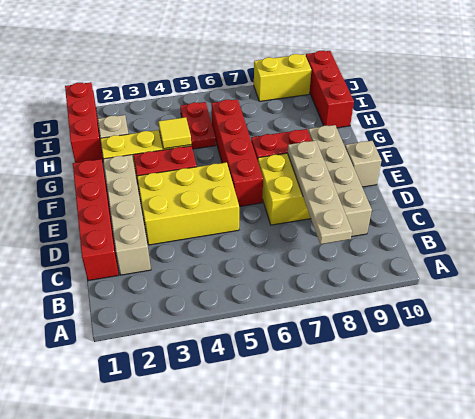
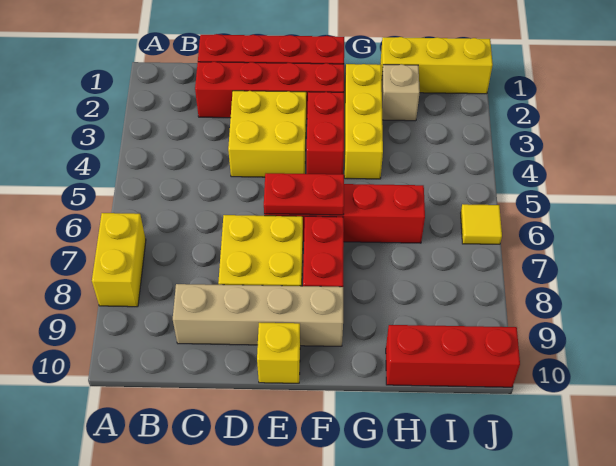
tan 1x4 plate [287,140,352,244] -> none
tan 1x4 brick [103,155,151,275] -> red 1x4 brick [195,62,344,119]
yellow 2x3 brick [137,162,239,245] -> yellow 2x2 brick [228,91,306,177]
tan 1x1 brick [345,141,382,187] -> yellow 1x1 brick [257,323,300,383]
yellow 1x1 tile [158,117,191,149] -> yellow 1x1 tile moved to [461,204,502,244]
red 1x3 brick [65,82,103,163] -> yellow 1x3 brick [380,37,493,94]
red 1x2 plate [180,102,216,149] -> red 1x2 plate moved to [264,173,344,215]
yellow 1x2 brick [254,54,311,101] -> yellow 1x2 brick moved to [92,213,146,307]

